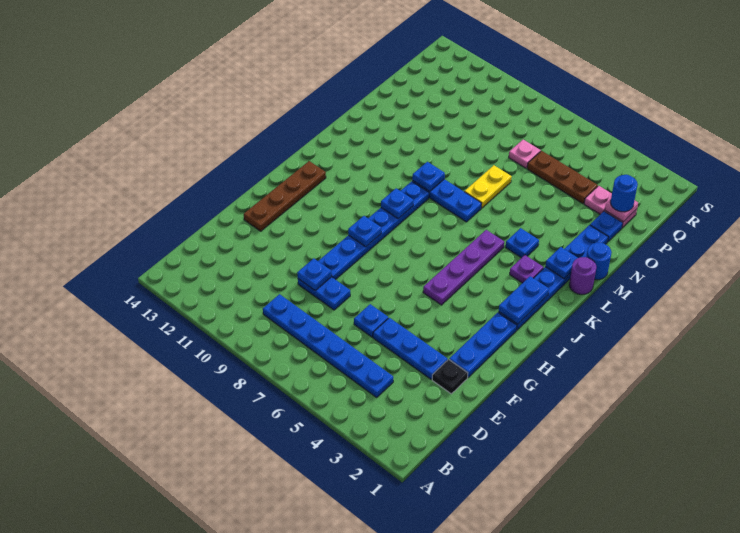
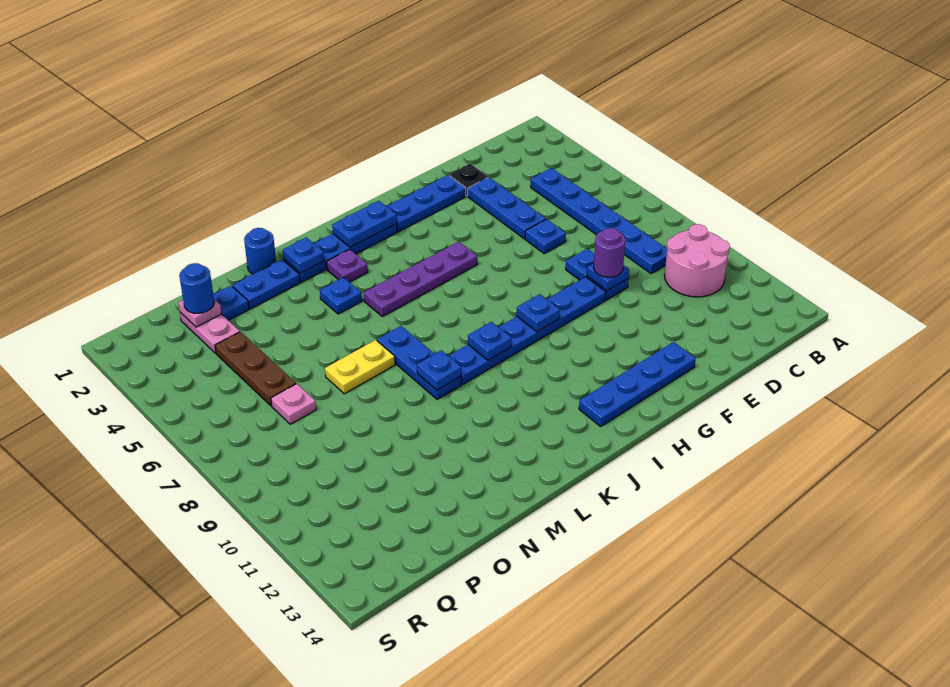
none -> pink 2x2 round brick [664,224,730,297]
brown 1x4 plate [244,161,326,231] -> blue 1x4 plate [579,342,696,426]
purple 1x1 round brick [569,257,597,294] -> purple 1x1 round brick moved to [594,228,625,277]

